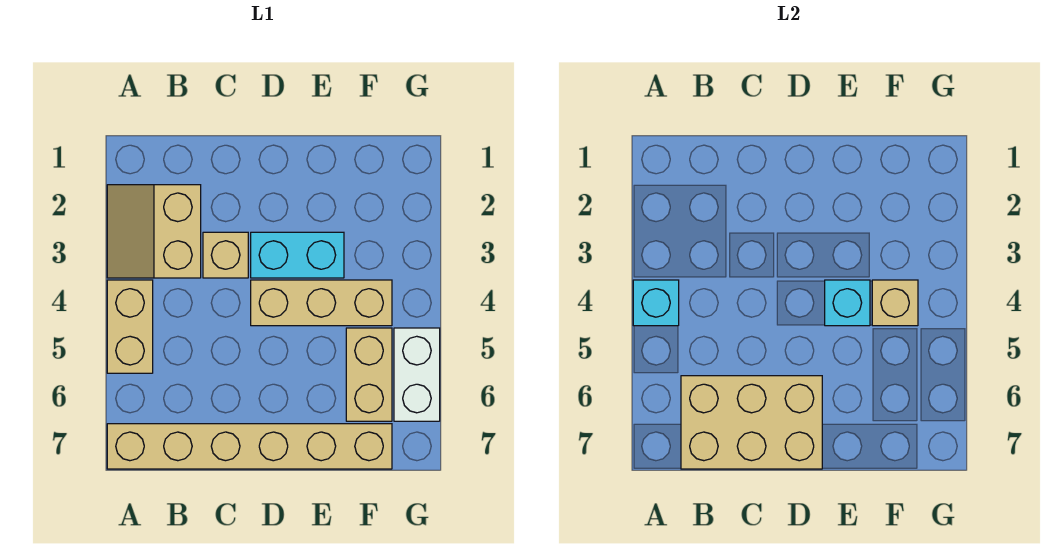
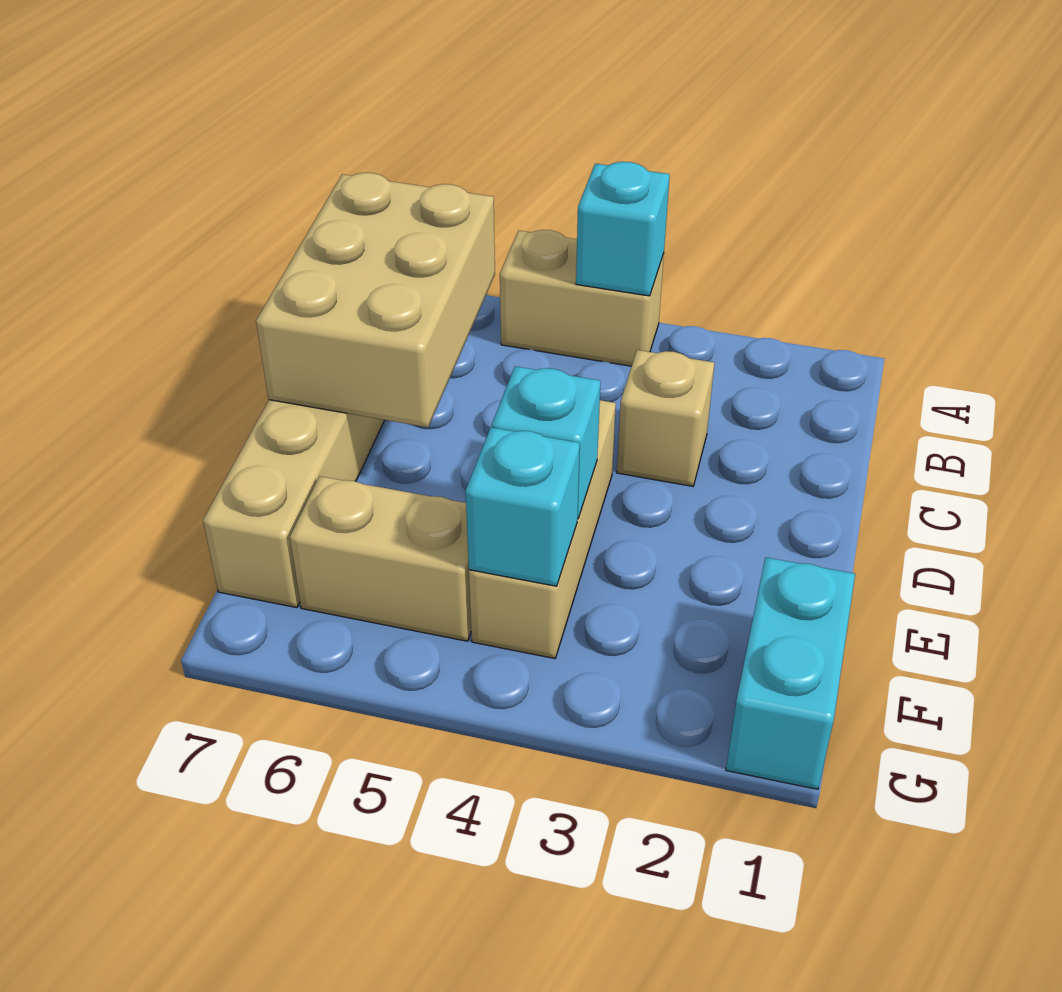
tan 2x2 slope [107,185,201,278] -> none
cyan 1x2 brick [251,232,344,278] -> cyan 1x2 brick moved to [726,557,855,789]
tan 1x1 brick [872,280,918,326] -> cyan 1x1 brick [466,427,580,586]
white 1x2 brick [394,328,440,421] -> none

